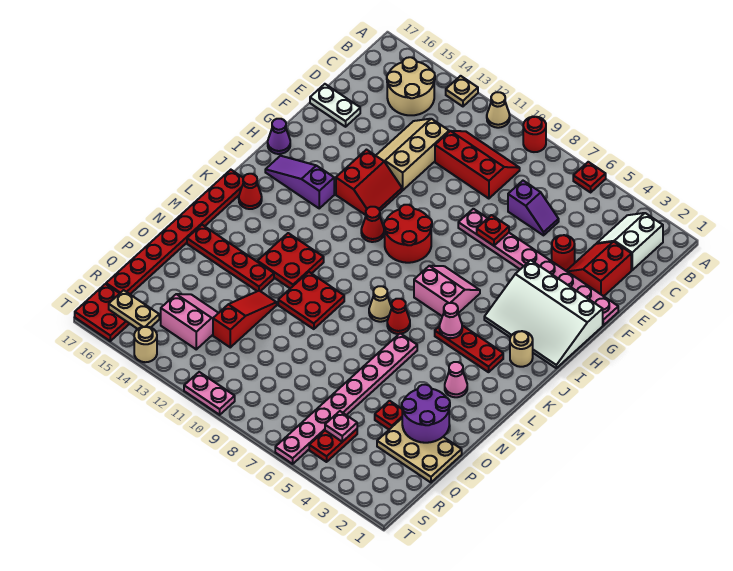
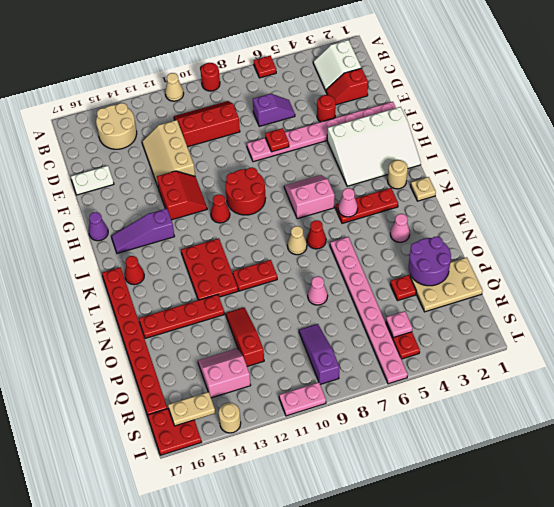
tan 1x1 plate [446,76,478,106] -> tan 1x1 plate moved to [411,177,436,201]
red 2x2 slope [567,242,631,296] -> red 1x2 slope [326,68,368,105]
red 2x2 plate [257,233,324,288] -> red 2x3 plate [181,238,238,300]
red 2x2 plate [278,272,344,329] -> red 1x2 plate [233,260,277,291]
none -> pink 1x1 cone [308,276,328,305]
none -> purple 1x3 slope [299,324,339,384]

